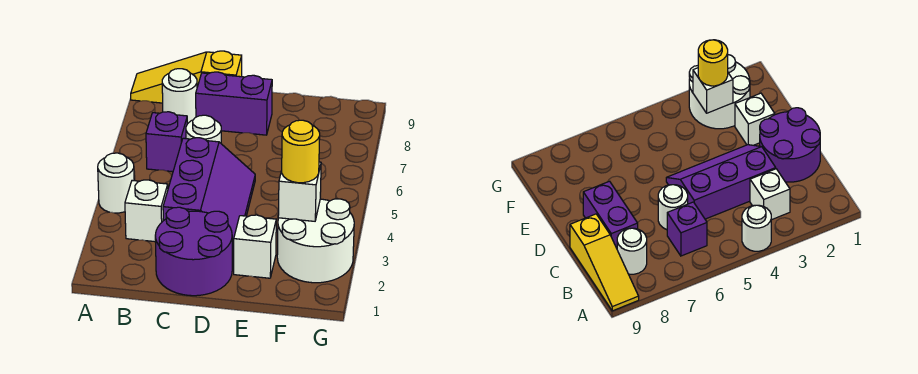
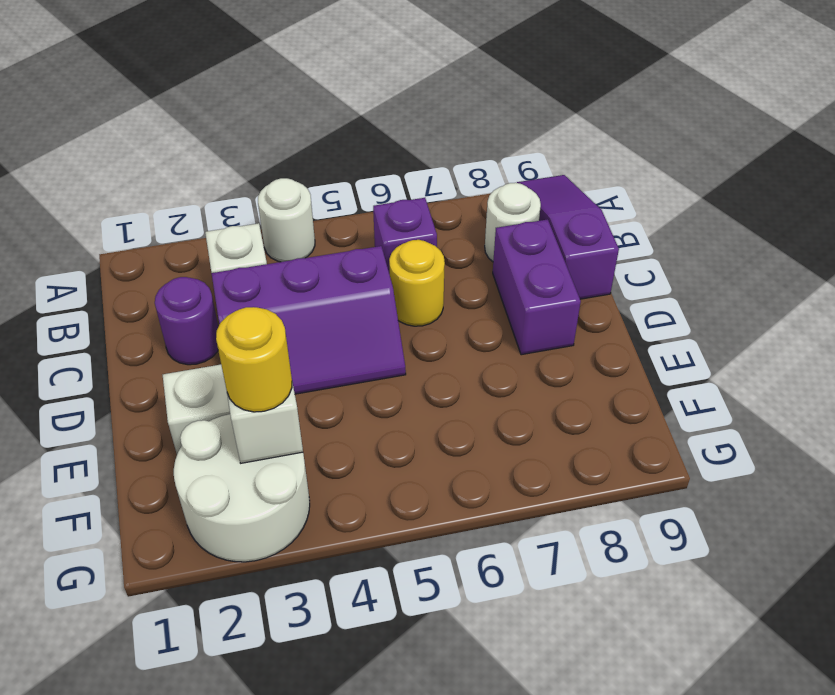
yellow 1x3 slope [131,51,242,103] -> purple 1x3 slope [517,175,619,299]
purple 2x2 round brick [155,207,232,296] -> purple 1x1 round brick [155,277,218,365]
white 1x1 round brick [186,115,221,143] -> yellow 1x1 round brick [389,240,445,326]

